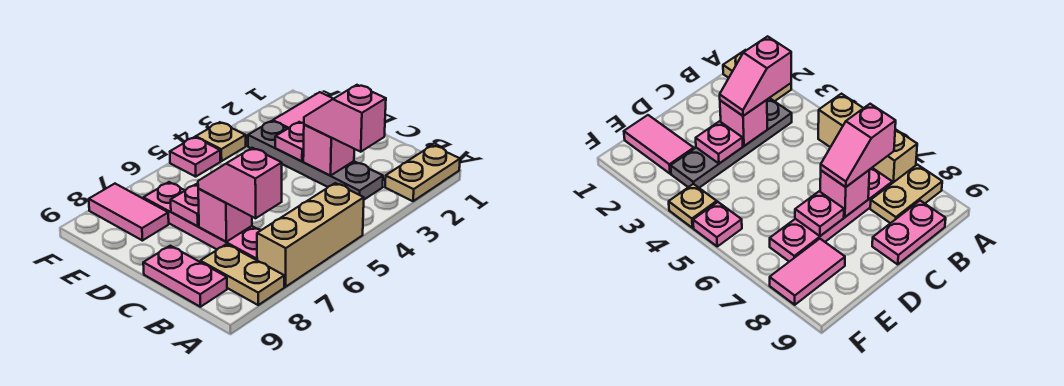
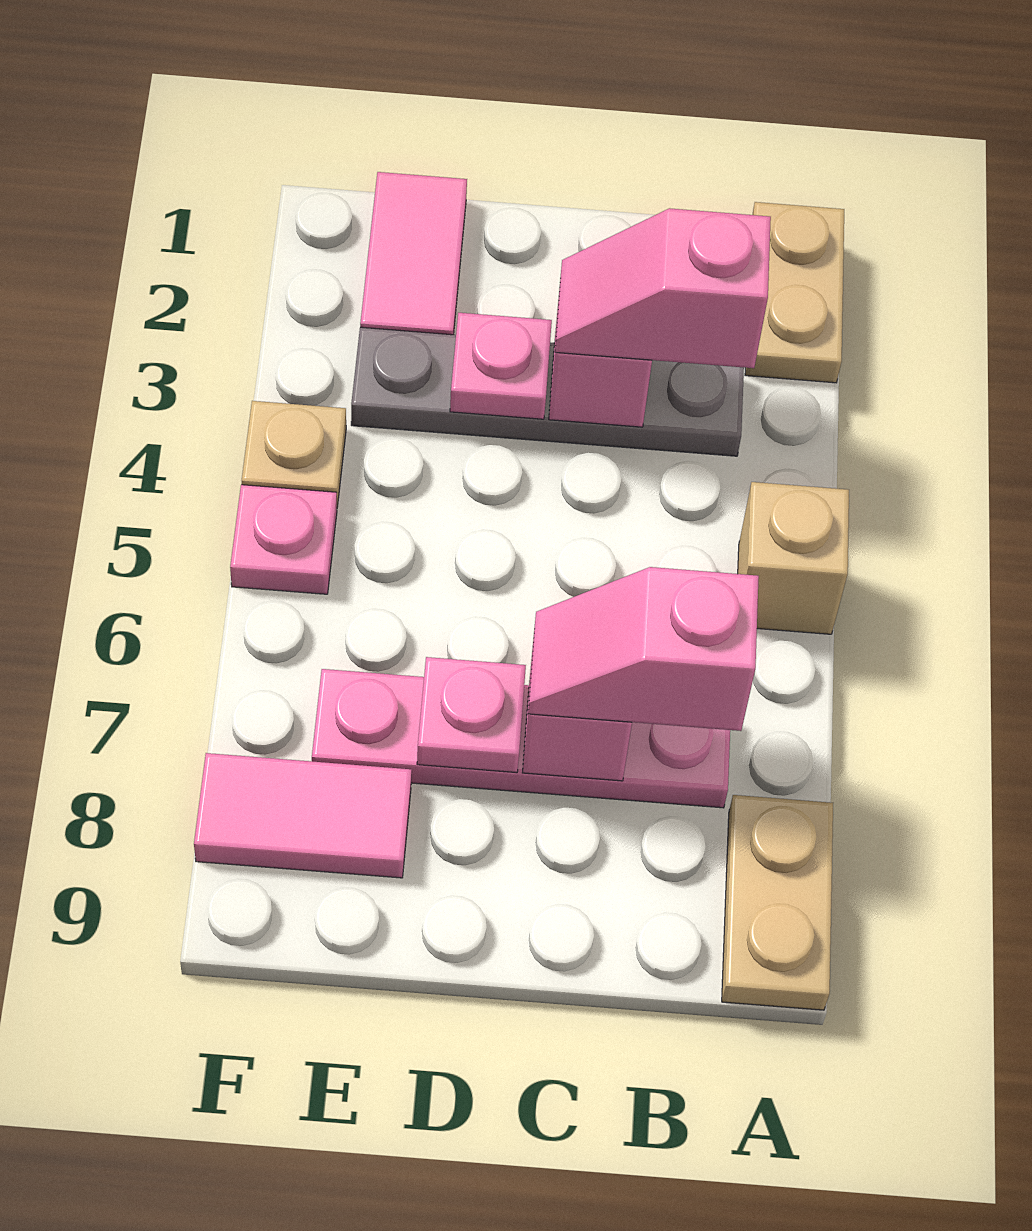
tan 1x3 brick [257,183,364,287] -> tan 1x1 brick [738,482,849,634]
tan 1x2 plate [200,244,284,305] -> tan 1x2 plate turned to [722,795,833,1010]
pink 1x2 plate [143,246,227,307] -> none

